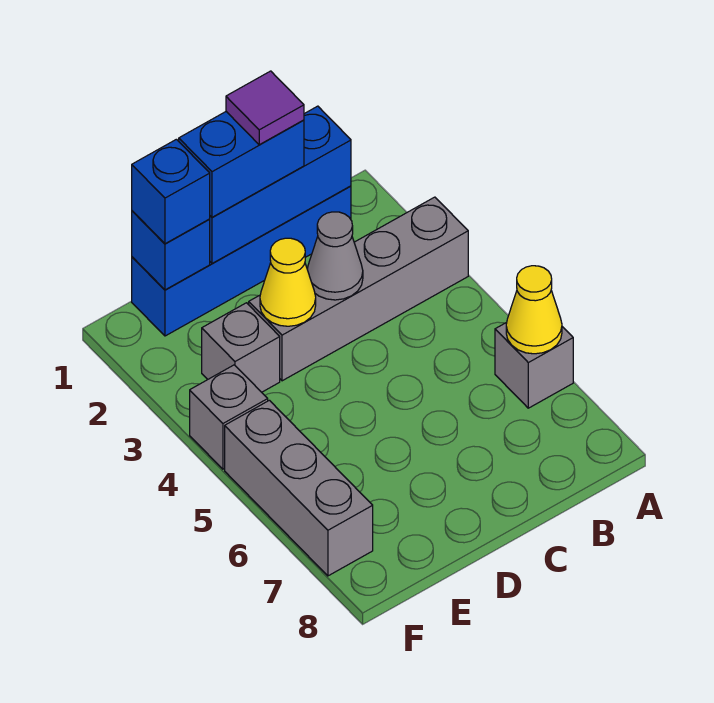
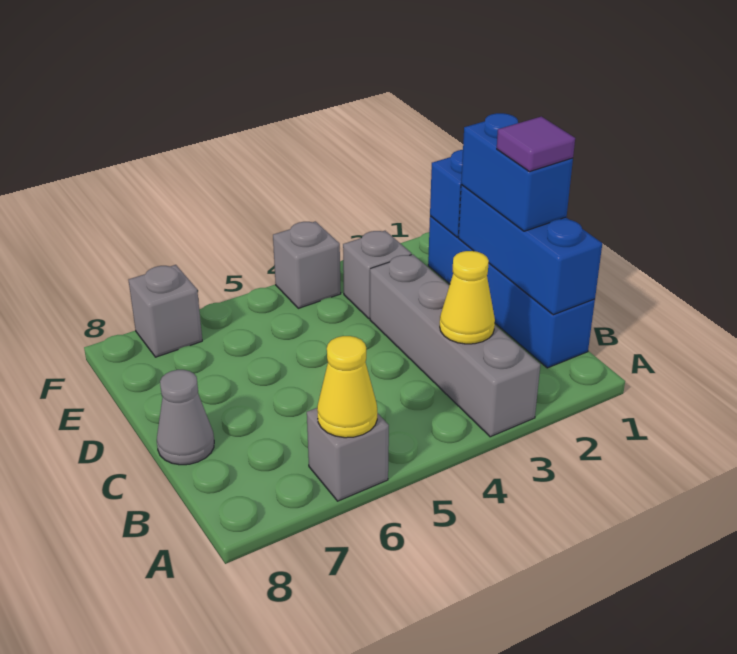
grey 1x1 cone [307,212,363,300] -> grey 1x1 cone moved to [157,370,214,465]
yellow 1x1 cone [260,238,316,326] -> yellow 1x1 cone moved to [440,251,495,344]
blue 1x1 brick [132,139,210,244] -> none
grey 1x3 brick [225,400,373,576] -> grey 1x1 brick [129,265,202,357]

